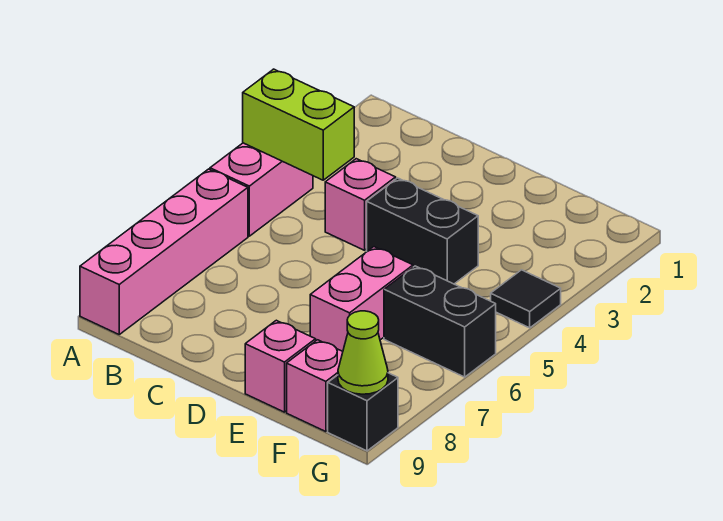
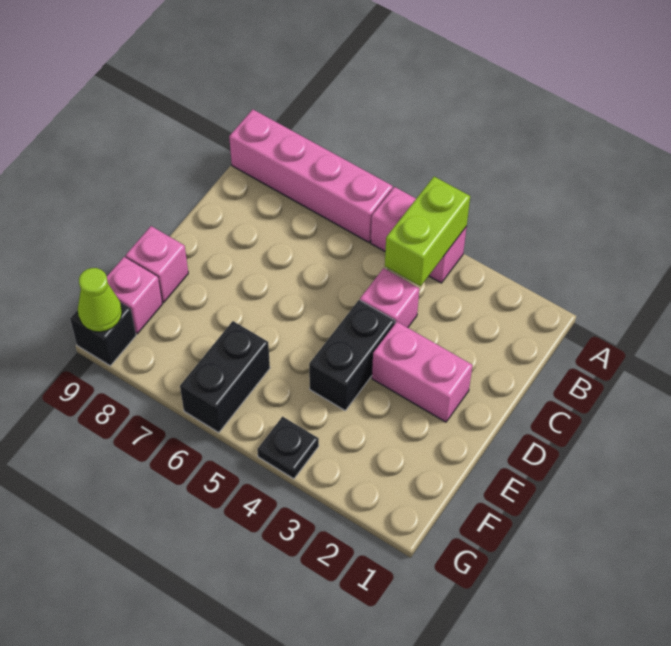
pink 1x2 brick [310,247,413,351] -> pink 1x2 brick moved to [372,322,473,422]
black 1x1 tile [491,270,561,328] -> black 1x1 plate [257,417,319,479]

